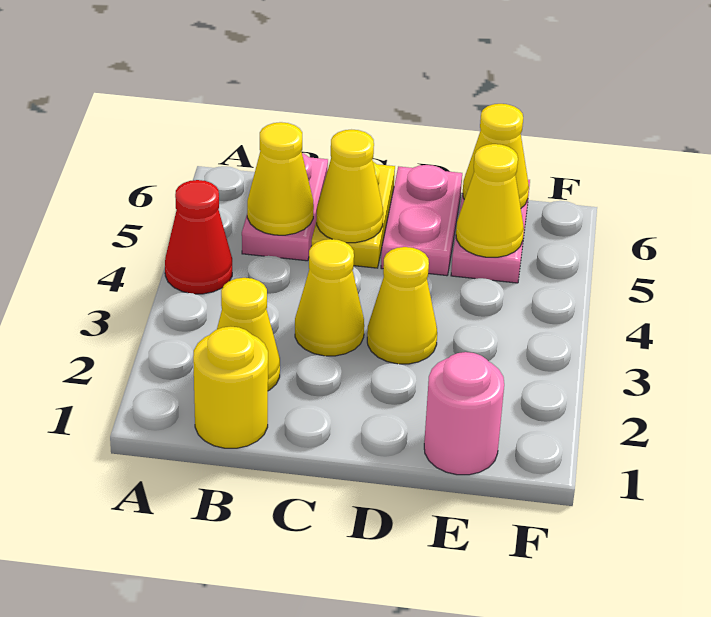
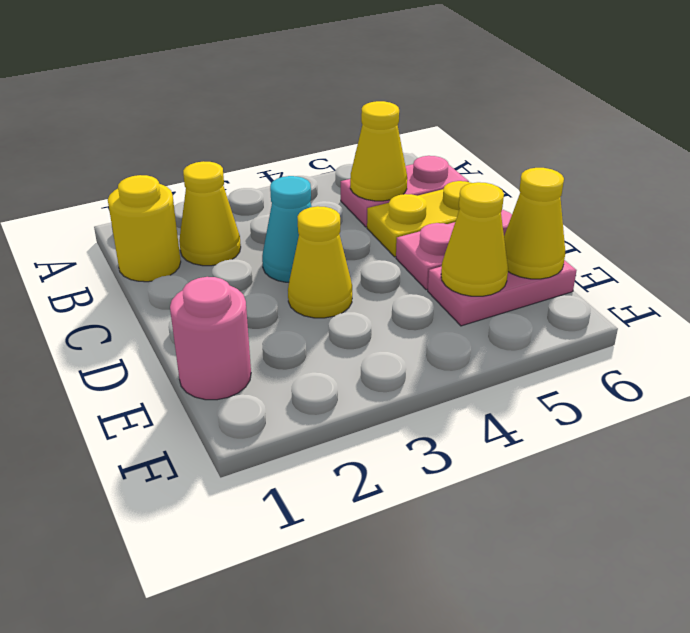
red 1x1 cone [165,180,232,294] -> none
yellow 1x1 cone [295,239,364,356] -> cyan 1x1 cone [262,176,312,282]
yellow 1x1 cone [317,130,383,243] -> none

